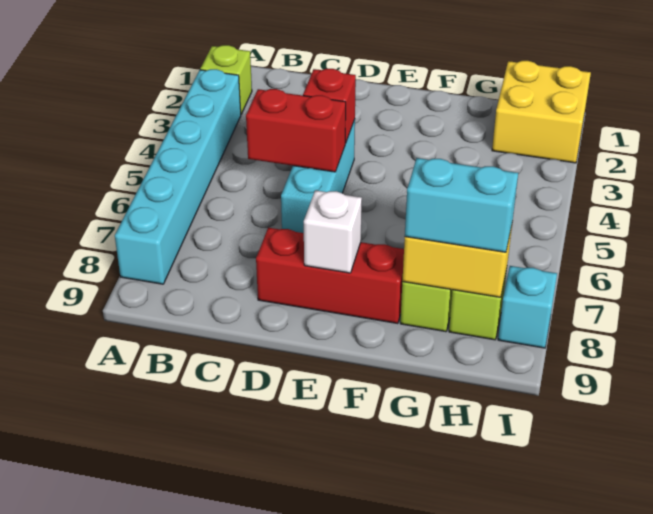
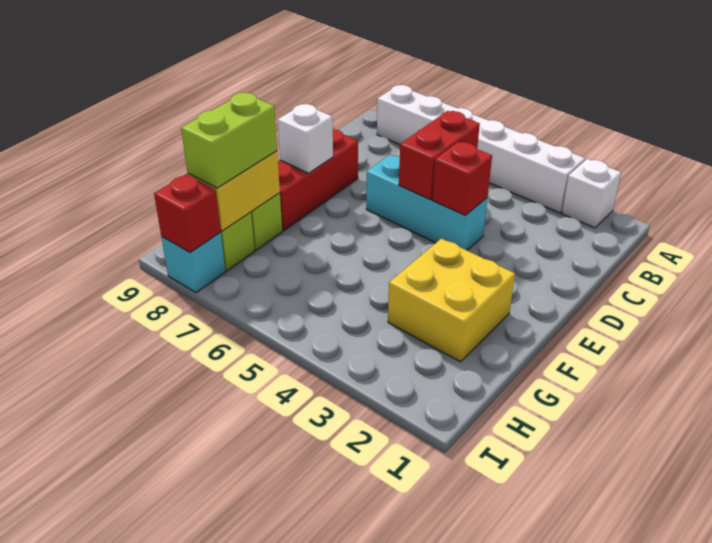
lime 1x1 brick [200,45,252,114] -> white 1x1 brick [562,159,621,228]
cyan 1x6 brick [115,69,241,284] -> white 1x6 brick [377,85,585,213]
cyan 1x2 brick [405,158,518,252] -> lime 1x2 brick [181,93,277,188]
yellow 2x2 brick [492,61,591,163] -> yellow 2x2 brick moved to [388,239,515,362]
none -> red 1x1 brick [154,175,221,252]

